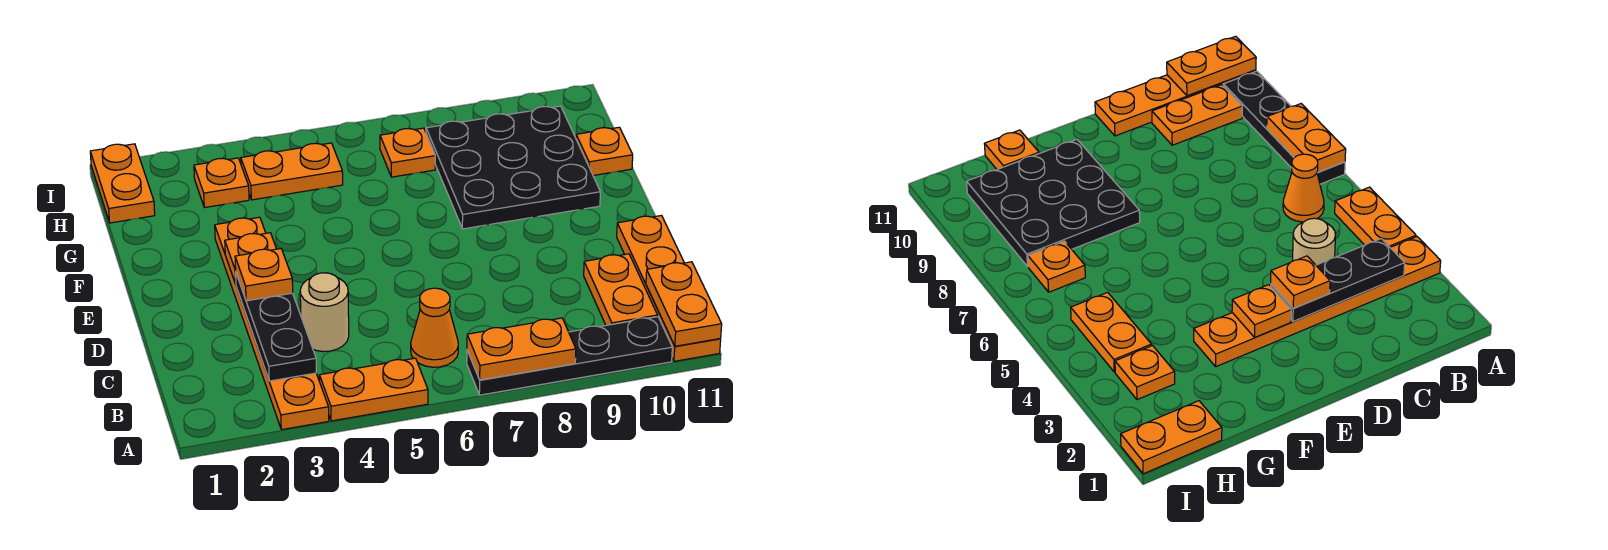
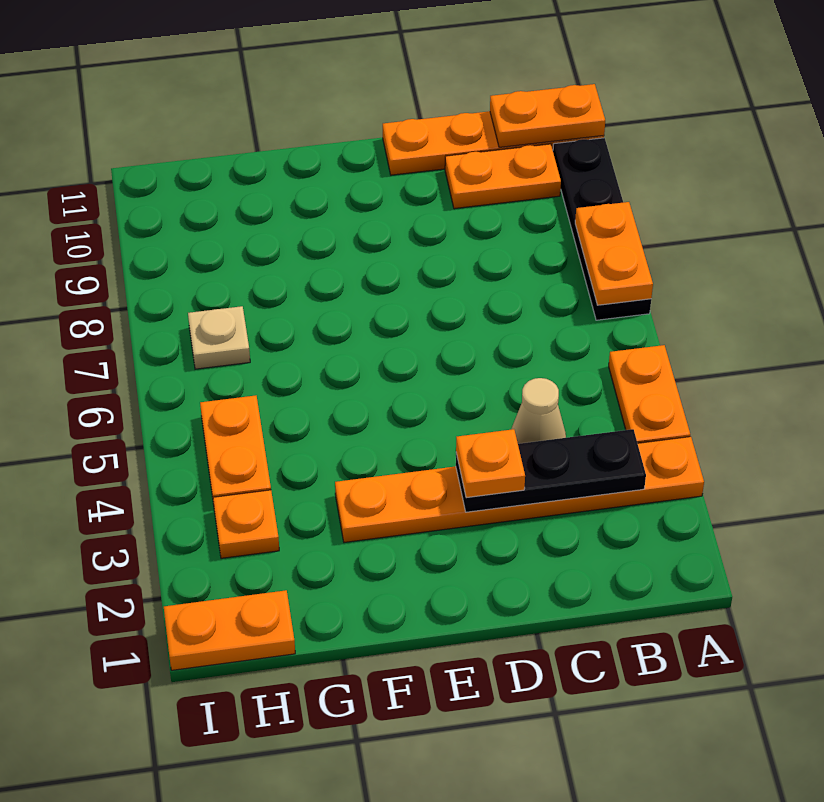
orange 1x1 cone [411,288,458,367] -> none
tan 1x1 round brick [300,273,349,352] -> tan 1x1 cone [511,378,566,444]
orange 1x1 plate [225,233,276,284] -> none
black 3x3 plate [426,106,600,229] -> none
orange 1x1 plate [576,127,633,176] -> none
orange 1x1 plate [380,128,435,177] -> tan 1x1 plate [188,306,250,369]

